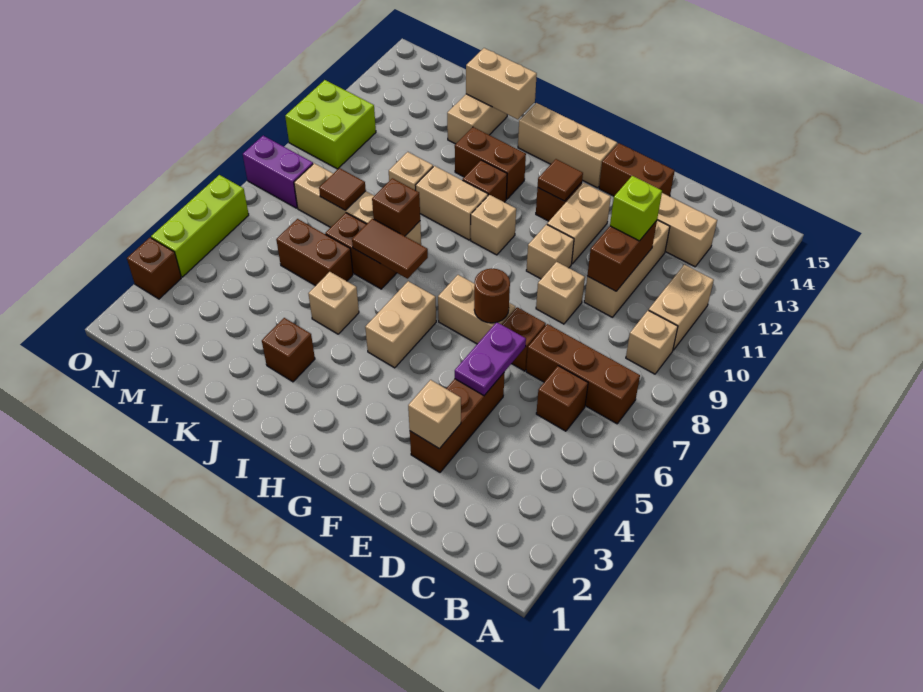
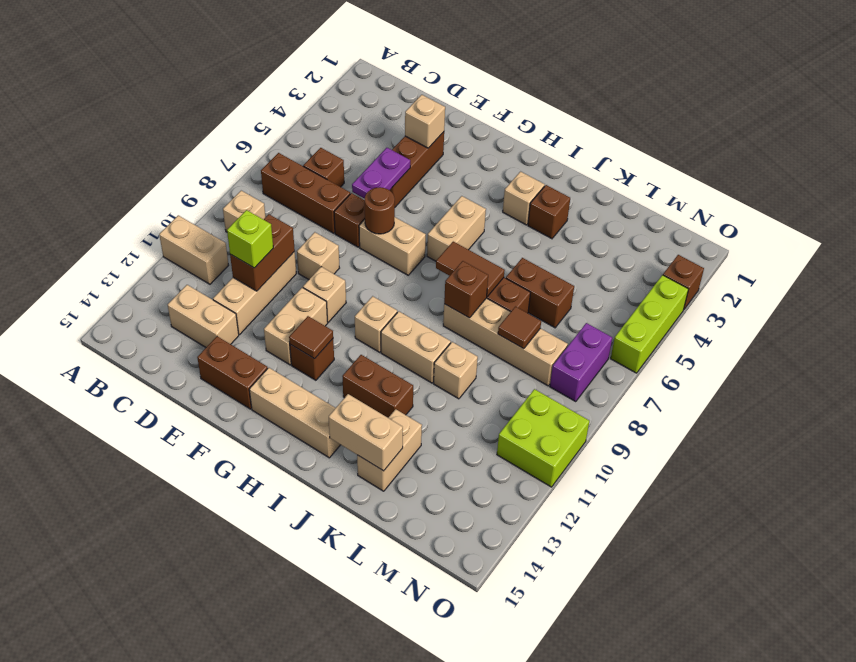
tan 1x2 brick [649,265,714,350] -> tan 1x2 brick turned to [159,215,229,284]
brown 1x1 brick [463,160,507,202] -> none
tan 1x1 brick [308,272,359,334] -> tan 1x1 brick moved to [503,172,545,225]
purple 1x2 brick [243,136,313,208] -> purple 1x2 brick turned to [550,323,612,402]

